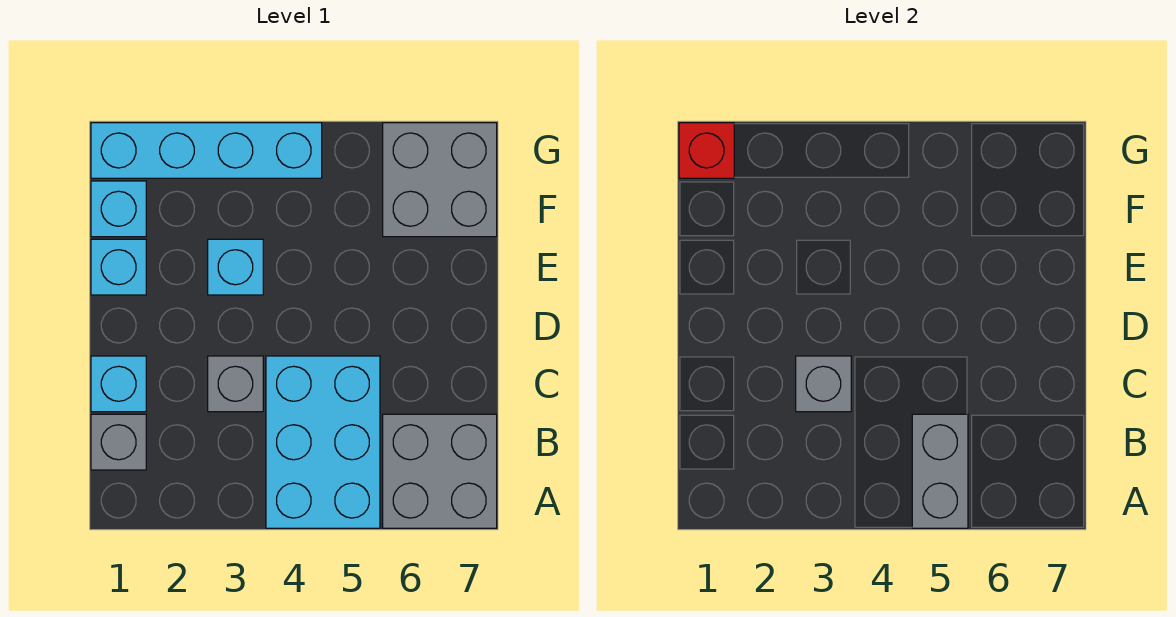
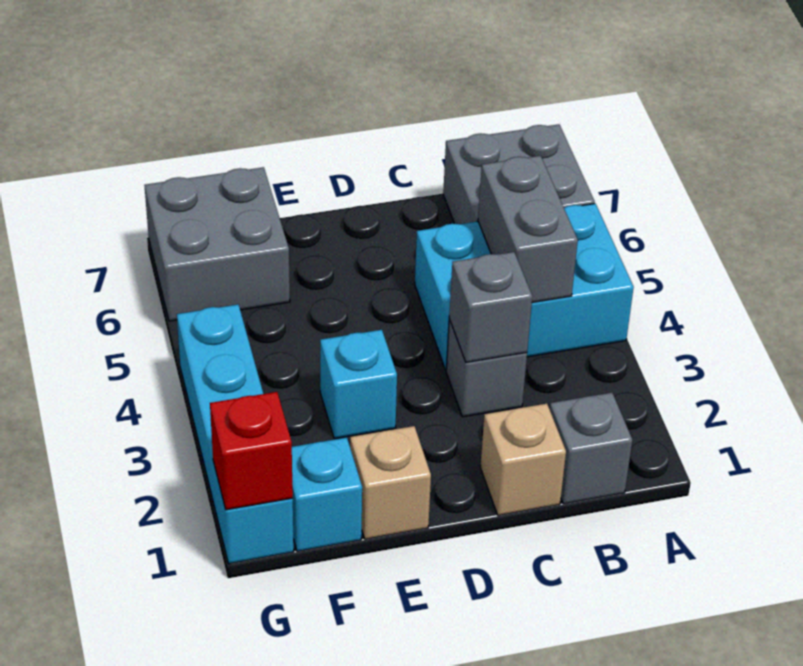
grey 1x2 brick [912,414,968,528] -> grey 1x2 brick turned to [478,156,578,303]
cyan 1x1 brick [91,356,146,412] -> tan 1x1 brick [481,404,566,516]
cyan 1x1 brick [91,239,146,295] -> tan 1x1 brick [350,426,431,539]

